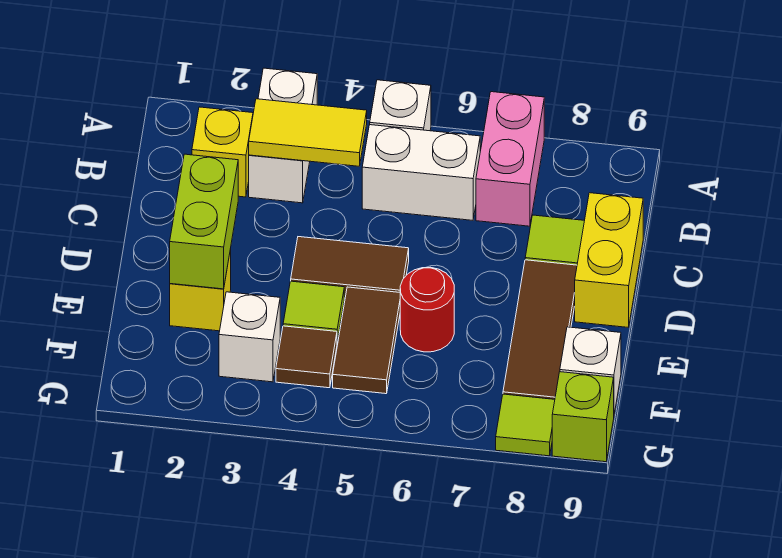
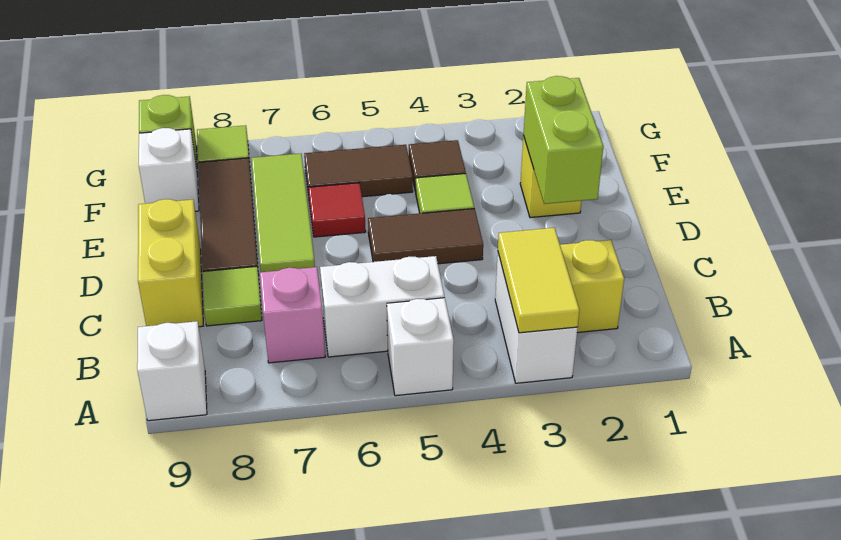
pink 1x2 brick [476,92,544,226] -> pink 1x1 brick [260,267,325,363]
yellow 1x2 tile [249,99,367,166] -> yellow 1x2 tile turned to [498,228,579,333]
none -> lime 1x3 tile [251,154,315,272]
brown 1x2 tile [333,287,400,394] -> brown 1x2 tile turned to [304,145,413,197]
red 1x1 round brick [400,267,454,352] -> red 1x1 tile [308,183,366,237]
white 1x1 brick [219,292,280,382] -> white 1x1 brick moved to [137,321,207,421]

